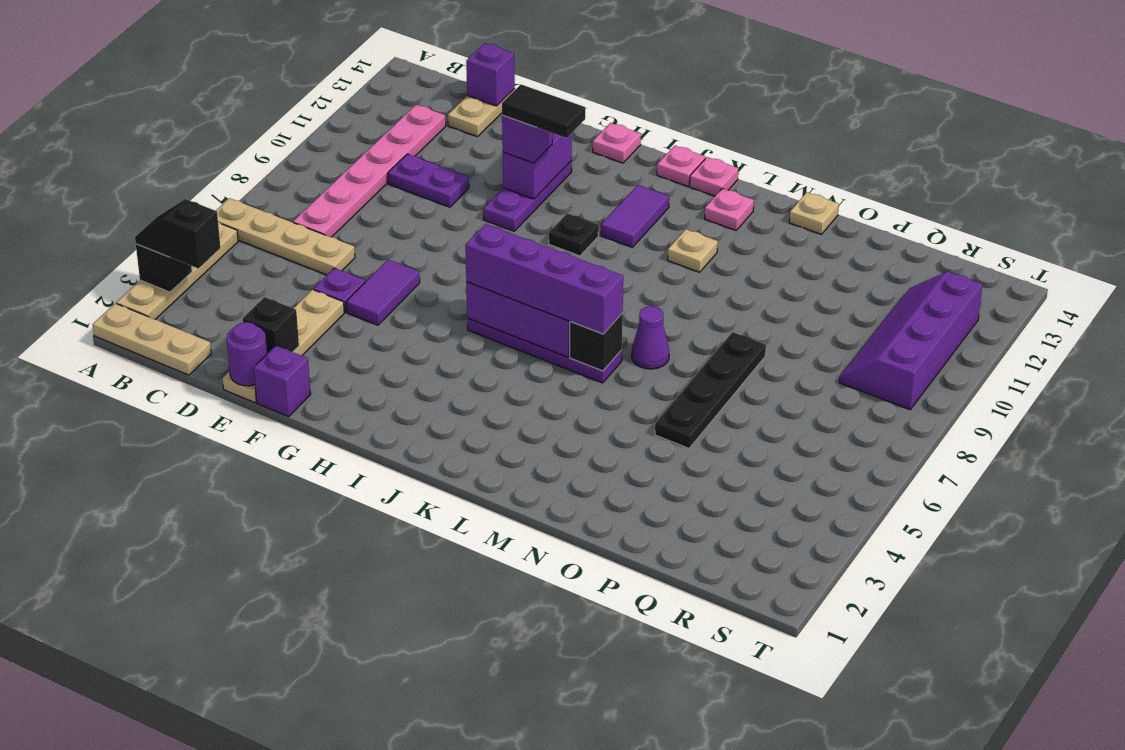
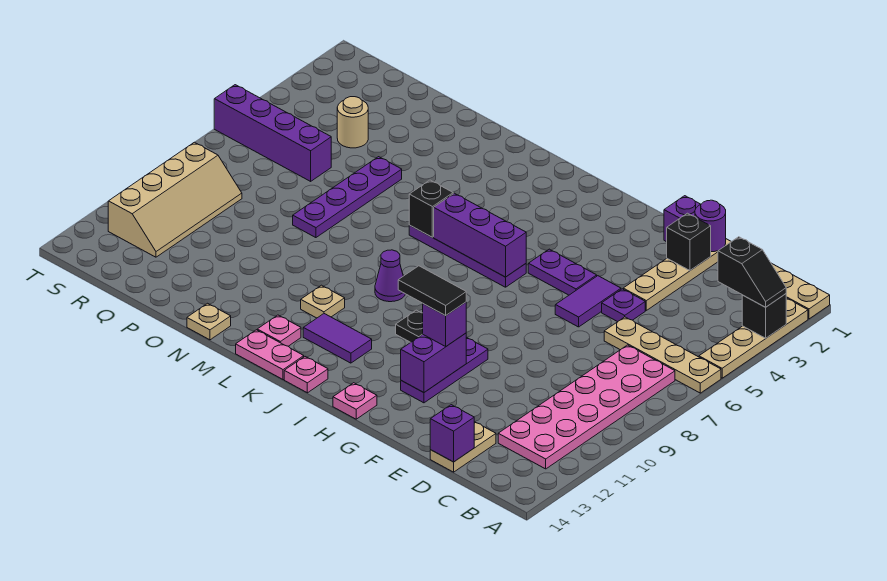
pink 1x6 plate [293,105,446,237] -> pink 2x6 plate [498,345,675,469]
purple 1x2 plate [388,154,469,207] -> purple 1x2 plate moved to [528,249,597,295]
purple 1x4 brick [465,224,623,334] -> purple 1x4 brick moved to [214,85,331,181]
purple 1x2 tile [601,185,669,247] -> purple 1x2 tile turned to [303,314,372,363]
pink 1x1 plate [690,157,738,196] -> pink 1x2 plate [236,330,304,380]
purple 1x1 cone [631,306,669,369] -> purple 1x1 cone moved to [375,250,405,302]
black 1x4 plate [655,332,766,448] -> purple 1x4 plate [293,157,402,238]
none -> tan 1x1 round brick [337,97,368,148]
purple 2x4 slope [839,272,982,409] -> tan 2x4 slope [108,142,242,257]

